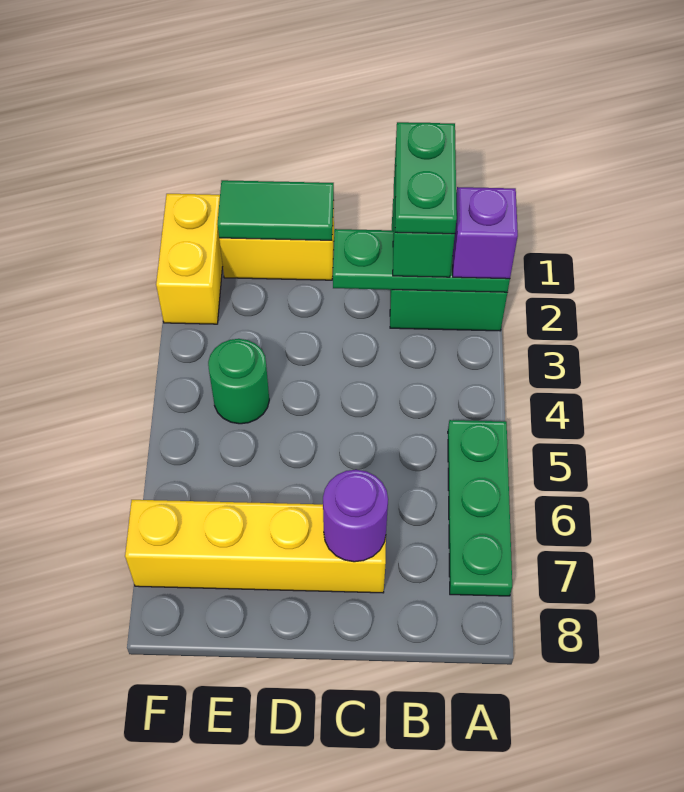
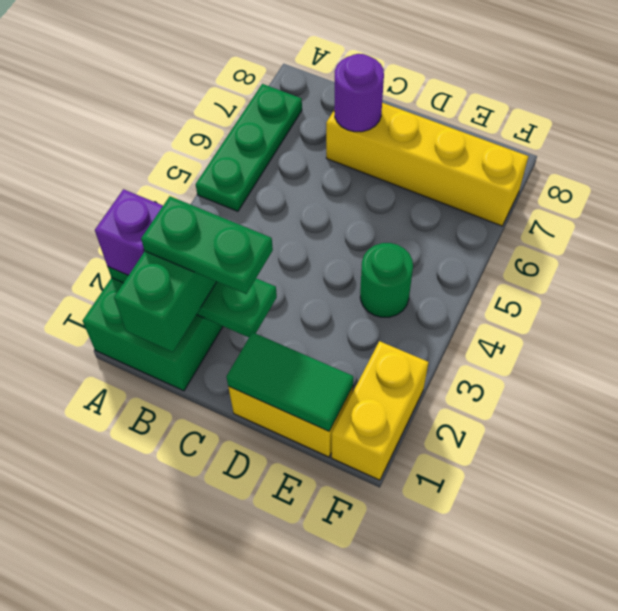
green 1x2 plate [395,122,457,234] -> green 1x2 plate turned to [141,196,273,294]

